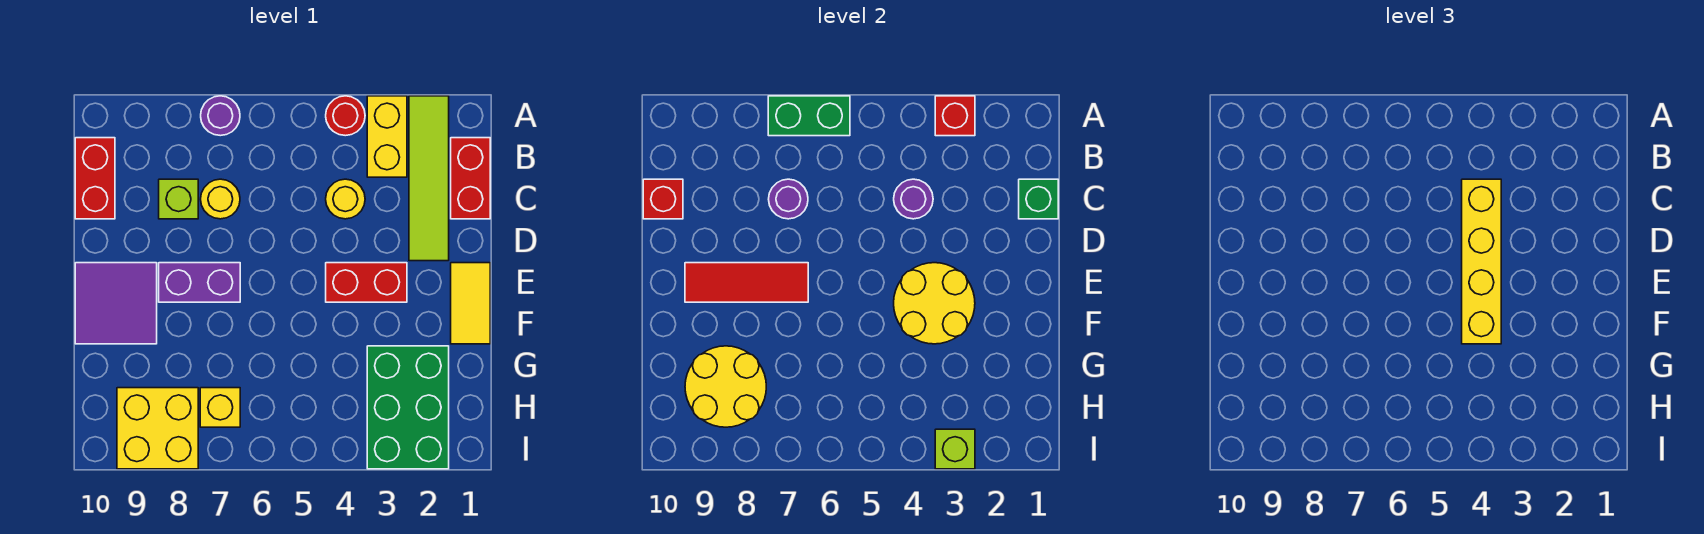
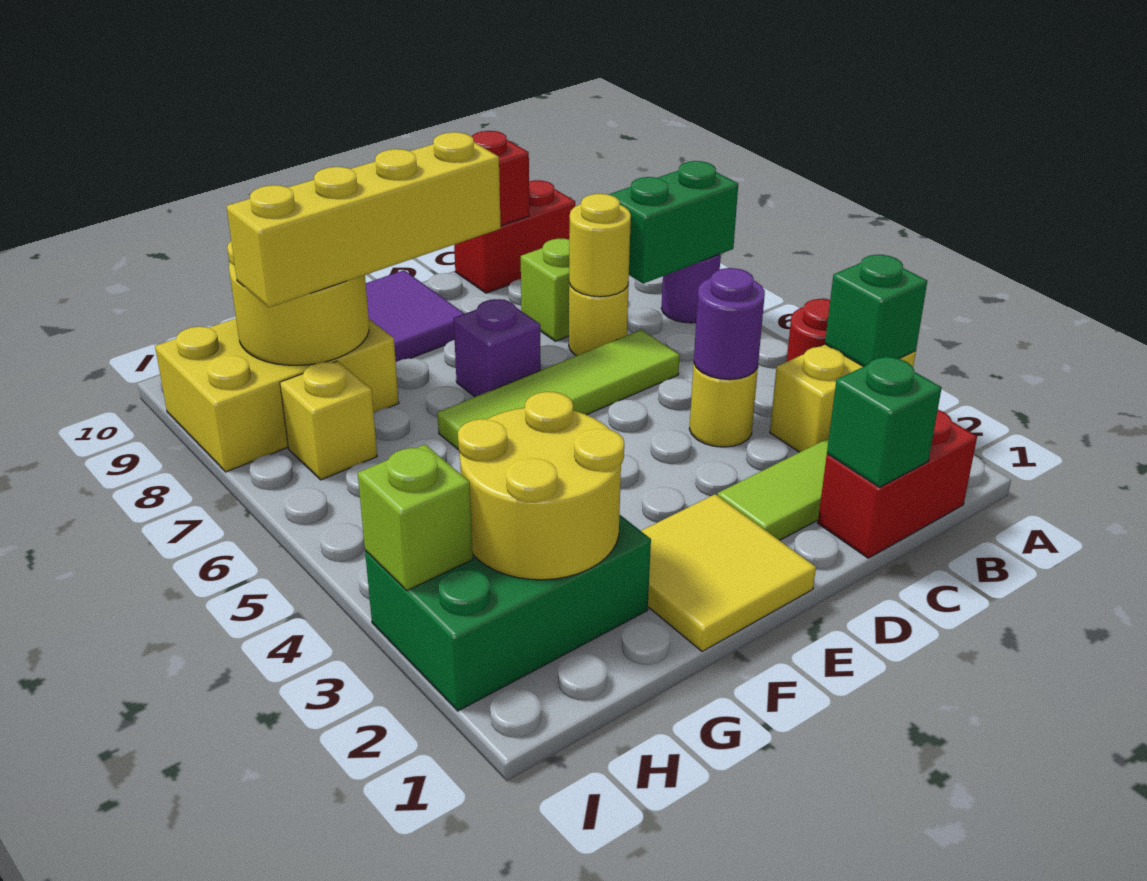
red 1x1 brick [935,96,975,136] -> green 1x1 brick [825,255,927,367]
green 1x2 brick [768,96,850,136] -> green 1x2 brick turned to [609,161,738,284]
yellow 1x4 brick [1462,179,1501,344] -> yellow 1x4 brick moved to [226,132,501,307]
none -> lime 1x4 tile [438,330,680,450]
purple 1x1 round brick [769,179,808,219] -> yellow 1x1 round brick [569,194,631,297]
yellow 1x2 tile [451,263,490,344] -> yellow 2x2 tile [641,494,816,652]
red 1x2 brick [326,263,407,302] -> none
yellow 2x2 round brick [894,263,975,344] -> yellow 2x2 round brick moved to [458,392,624,580]
purple 1x2 brick [159,263,240,302] -> purple 1x1 brick [454,299,541,397]
red 1x3 tile [685,263,808,302] -> none
yellow 2x2 brick [117,388,198,469] -> yellow 2x3 brick [155,318,399,472]

